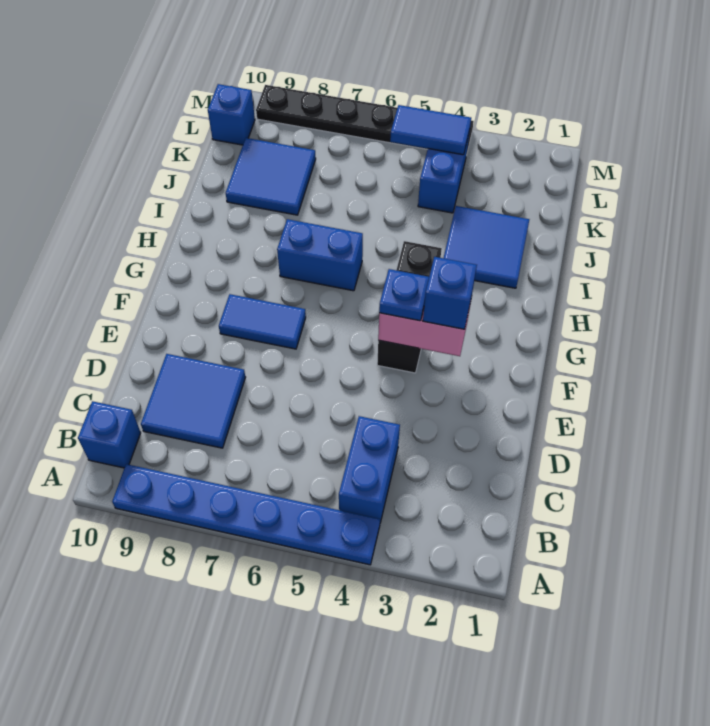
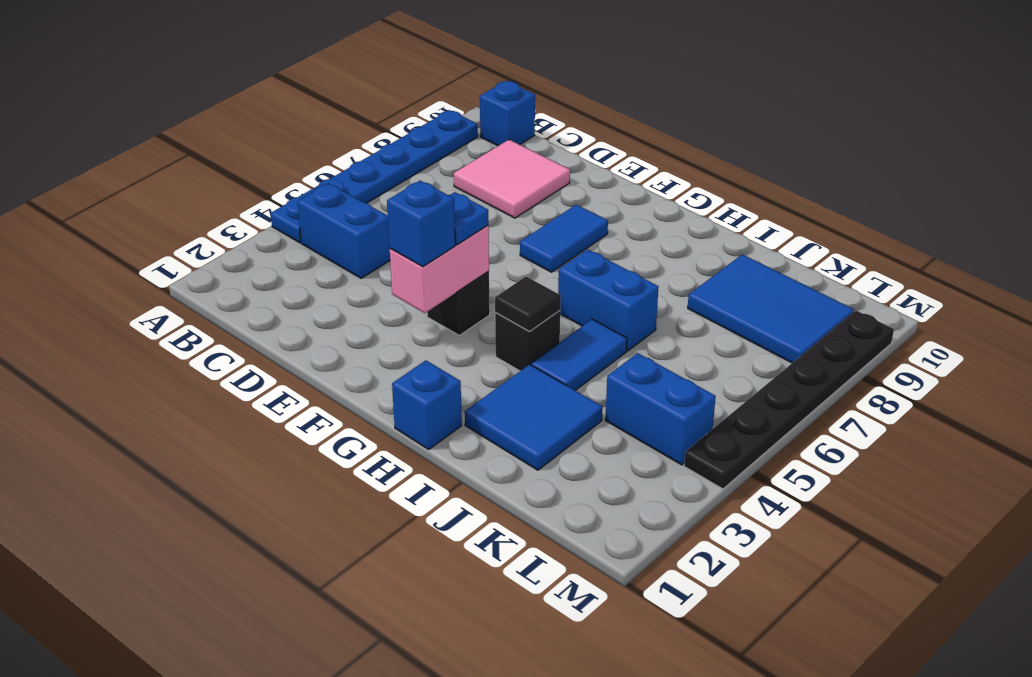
blue 2x2 tile [141,354,246,448] -> pink 2x2 tile [454,140,570,218]
none -> black 1x1 tile [495,277,561,331]
blue 1x2 brick [277,219,363,291] -> blue 1x2 brick turned to [558,249,659,351]
blue 2x2 tile [226,138,316,215] -> blue 2x3 tile [688,254,854,363]
blue 1x2 tile [390,105,471,155] -> blue 1x2 tile moved to [531,319,627,390]
blue 1x1 brick [208,84,255,145] -> blue 1x1 brick moved to [392,360,462,449]

